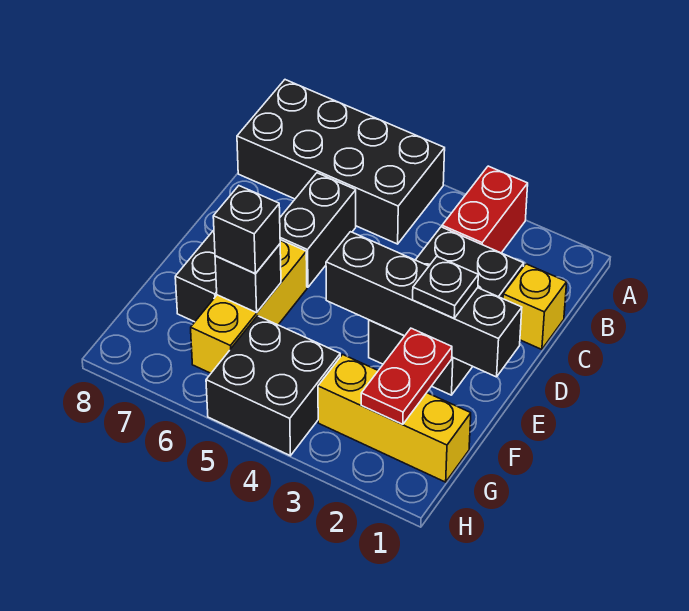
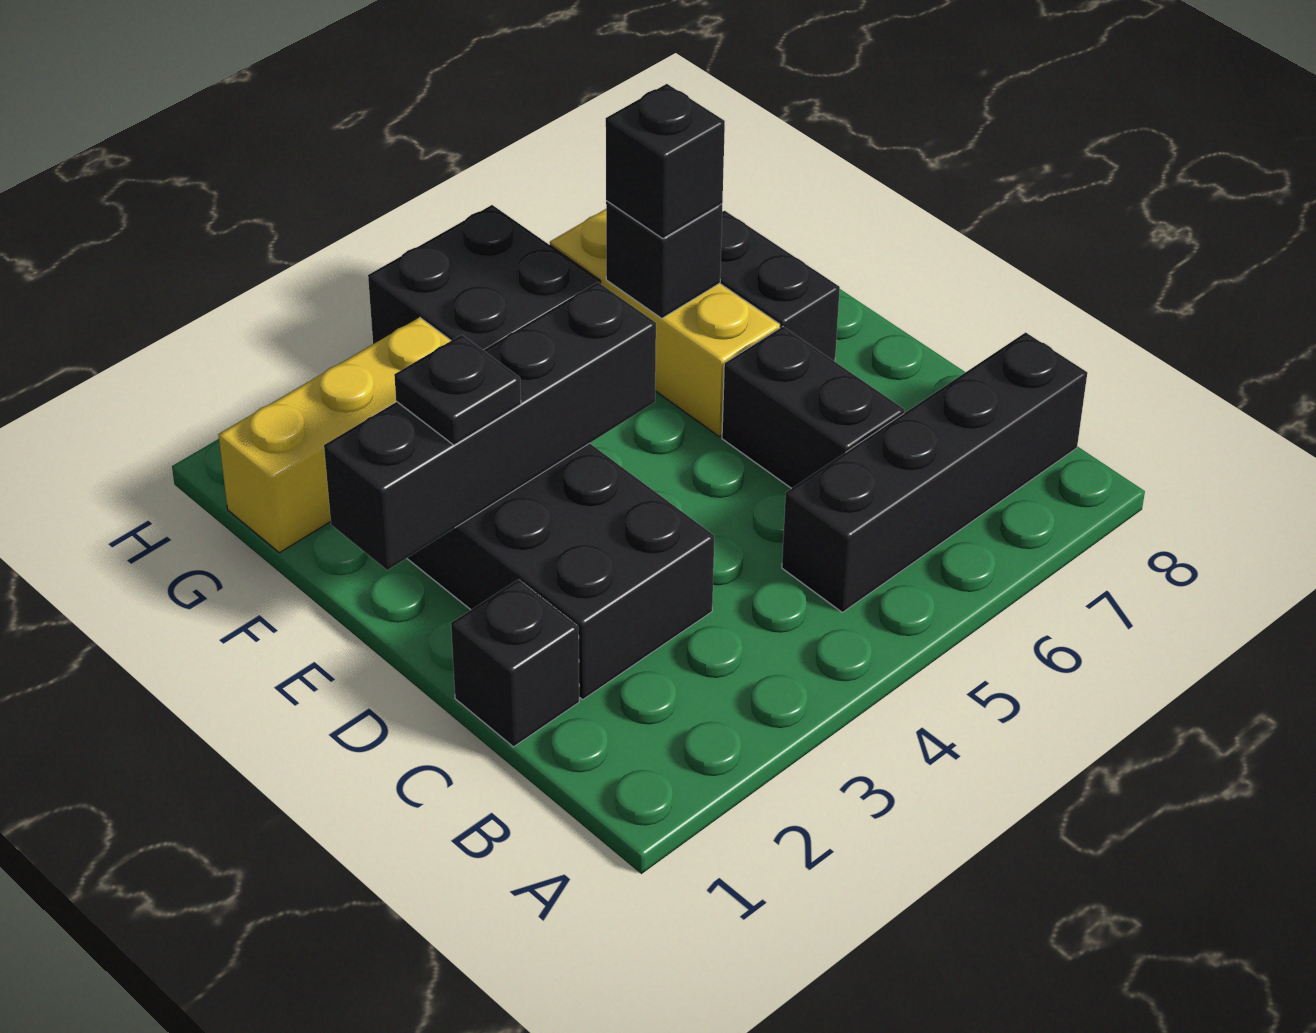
red 1x2 brick [442,166,528,253] -> none
black 2x4 brick [237,80,445,244] -> black 1x4 brick [782,332,1087,612]
yellow 1x1 brick [503,264,567,350] -> black 1x1 brick [451,579,579,747]
red 1x2 plate [361,328,452,424] -> none

